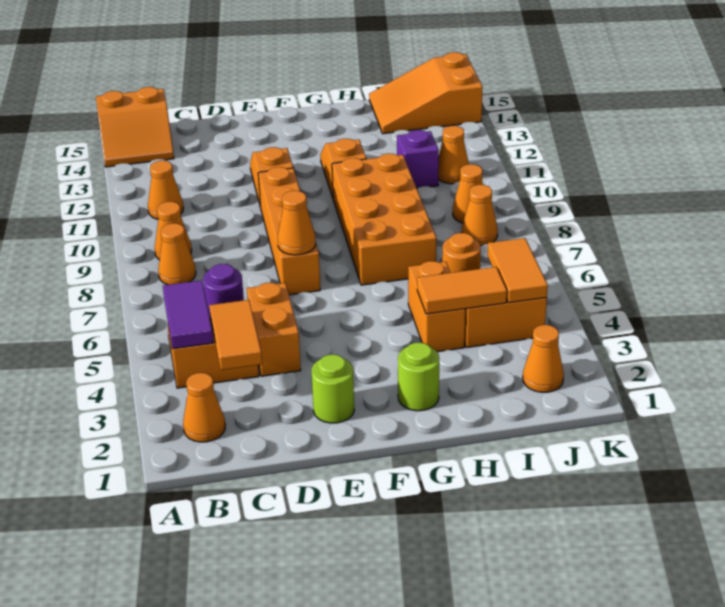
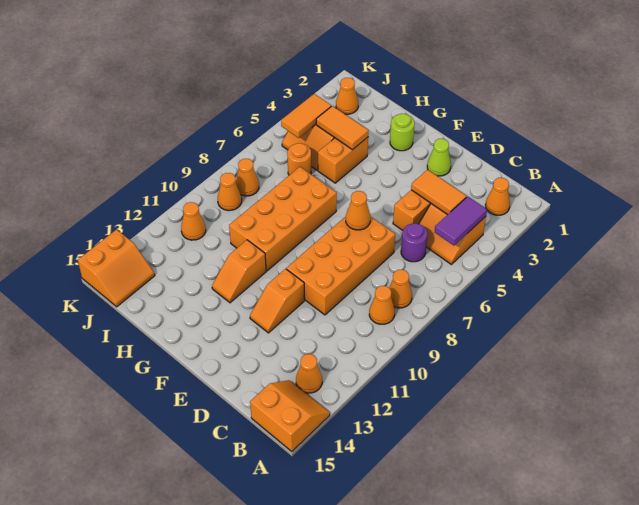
orange 1x1 cone [148,161,183,219] -> orange 1x1 cone moved to [296,354,322,393]
orange 1x2 tile [209,300,262,370] -> orange 1x2 tile turned to [411,170,467,215]
lime 1x1 round brick [312,355,354,423] -> lime 1x1 cone [427,139,451,176]
orange 1x4 brick [258,167,320,295] -> orange 2x4 brick [286,216,395,315]
purple 1x1 brick [397,130,439,188] -> none
orange 2x3 slope [369,52,483,134] -> orange 2x2 slope [78,230,155,307]

